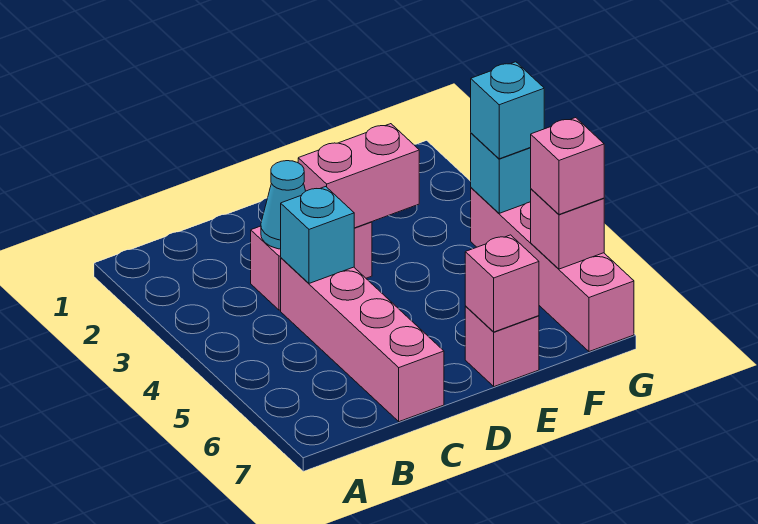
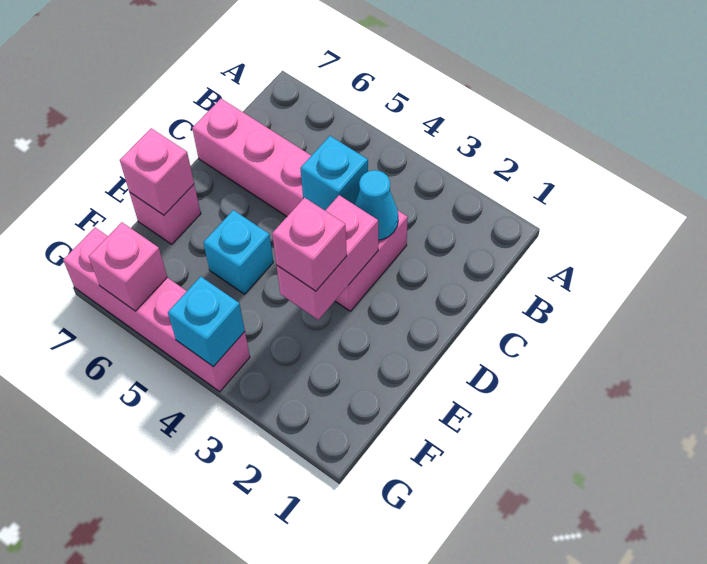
cyan 1x1 brick [471,62,544,159] -> cyan 1x1 brick moved to [203,210,273,294]
pink 1x1 brick [531,118,604,214] -> pink 1x1 brick moved to [272,198,347,291]

